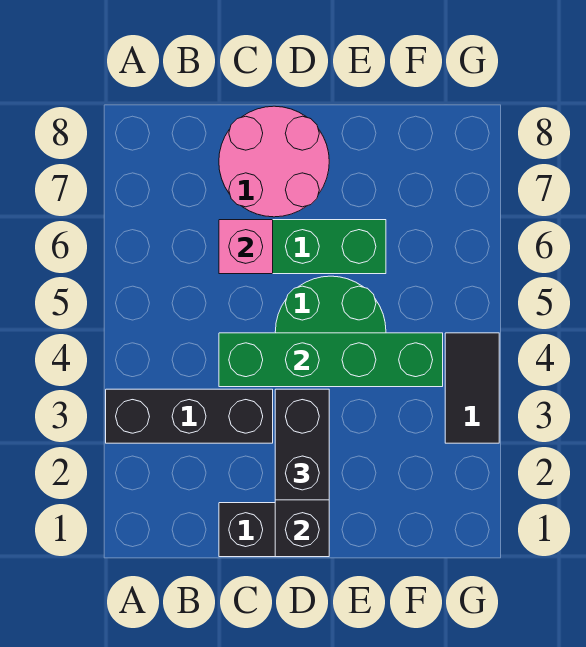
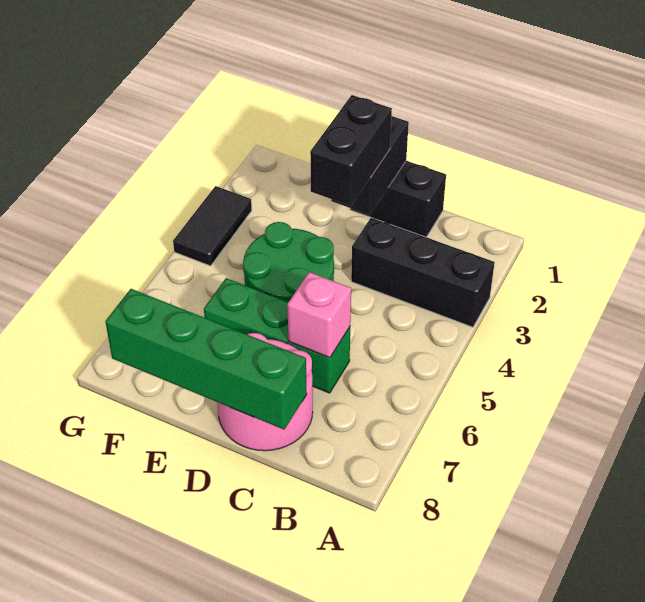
green 1x4 brick [219,333,443,387] -> green 1x4 brick moved to [105,289,307,429]

